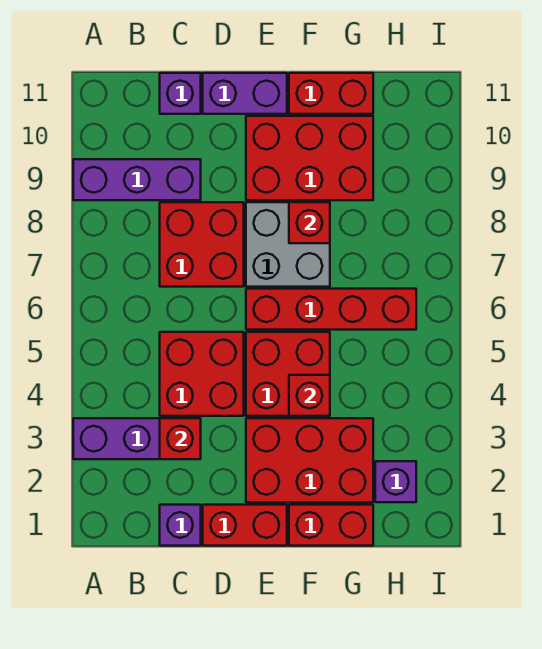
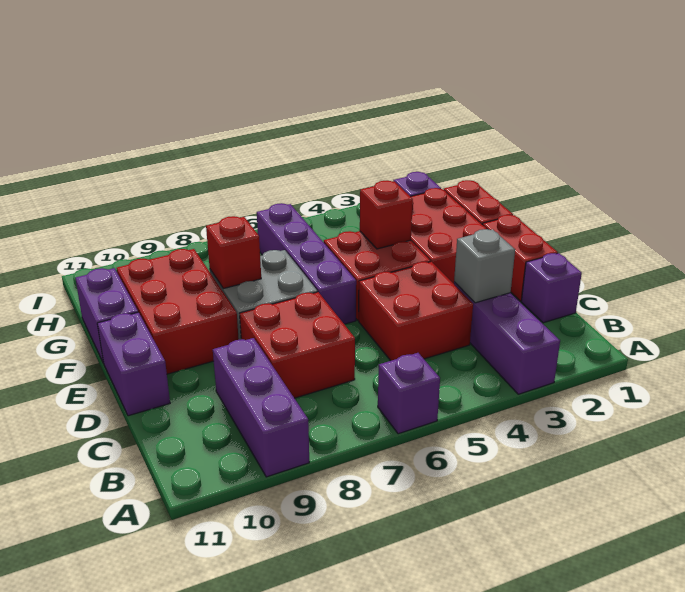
red 1x1 brick [160,418,201,459] -> grey 1x1 brick [454,229,515,303]
purple 1x1 brick [160,73,201,114] -> purple 1x1 brick moved to [378,353,440,434]
red 1x4 brick [246,289,416,330] -> purple 1x4 brick [257,203,356,324]
red 1x2 brick [289,73,373,114] -> purple 1x2 brick [75,268,138,363]

